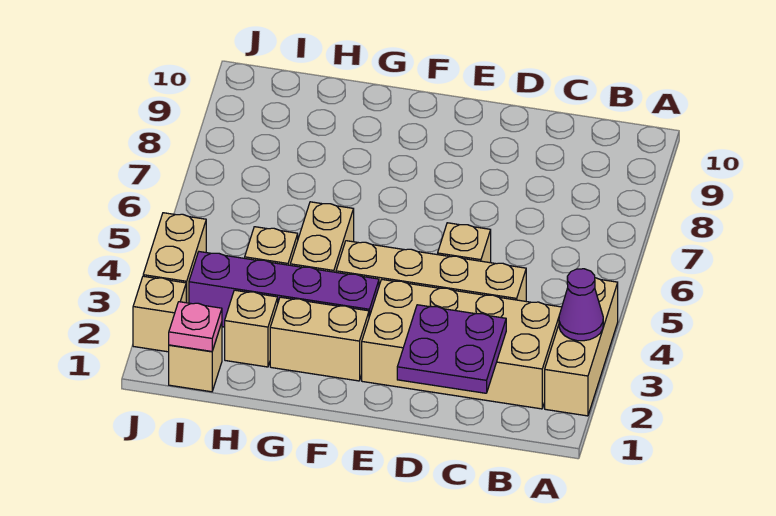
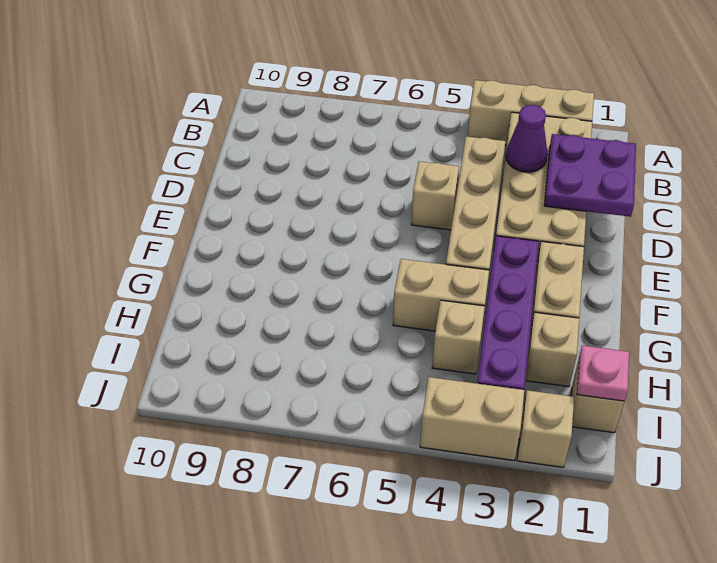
purple 1x1 cone [559,269,603,341] -> purple 1x1 cone moved to [506,105,548,172]

